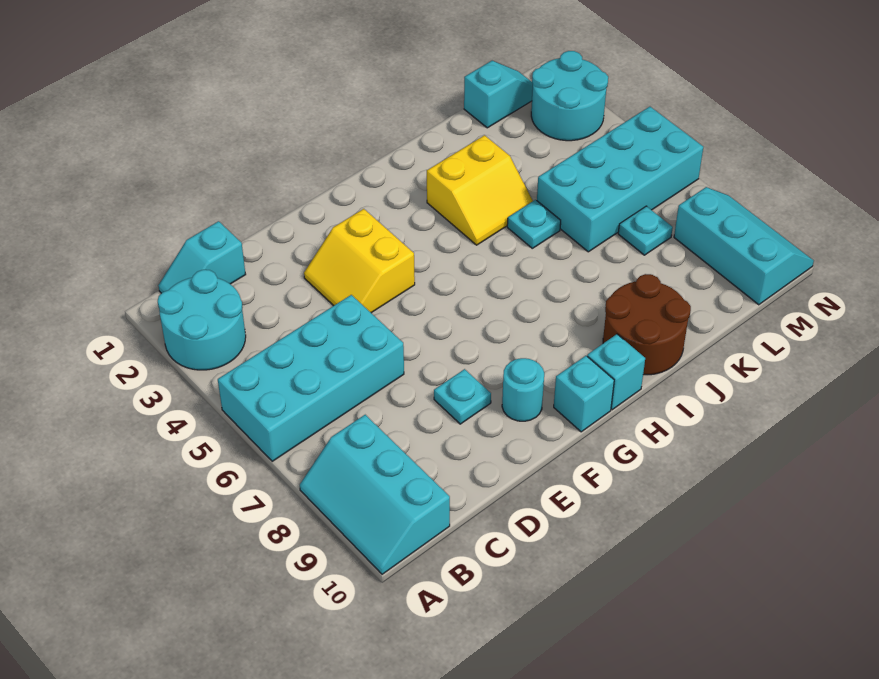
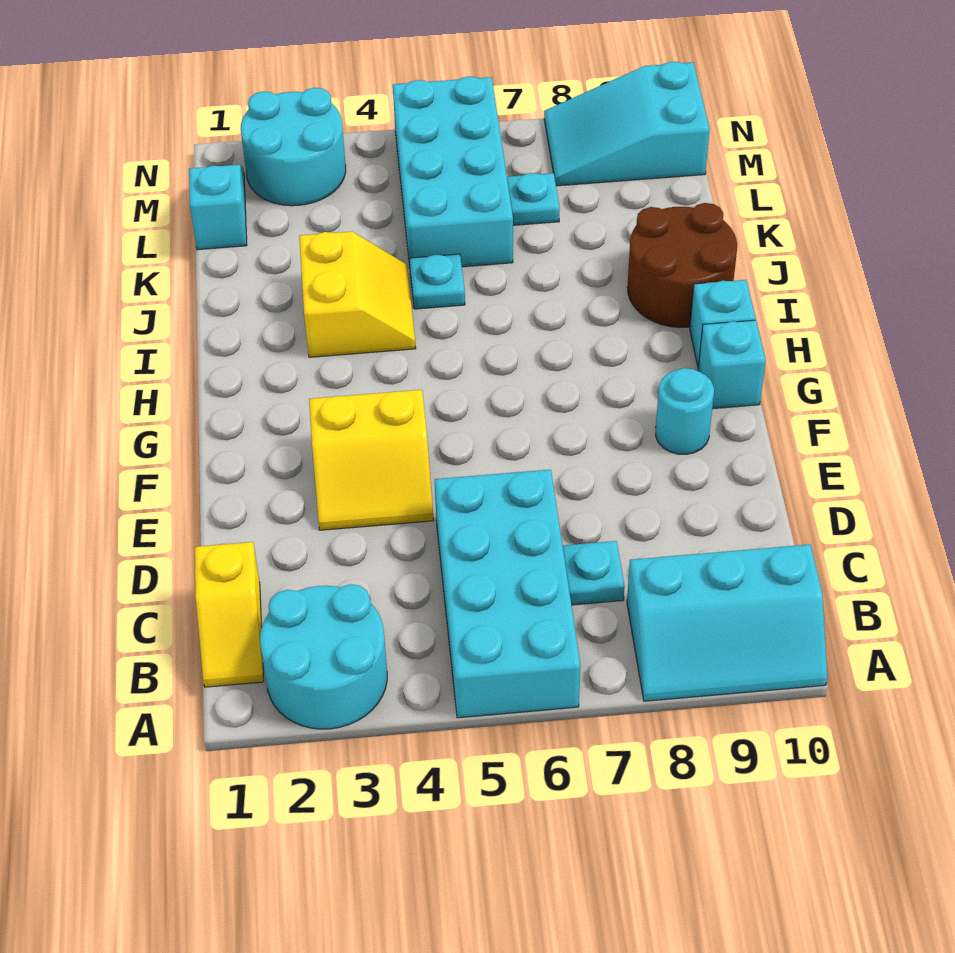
cyan 1x2 slope [158,221,246,293] -> yellow 1x2 slope [195,542,264,687]
cyan 1x1 plate [434,369,491,424] -> cyan 1x1 plate moved to [563,541,625,605]
cyan 2x3 slope [674,187,814,305] -> cyan 2x3 slope turned to [544,62,710,186]

